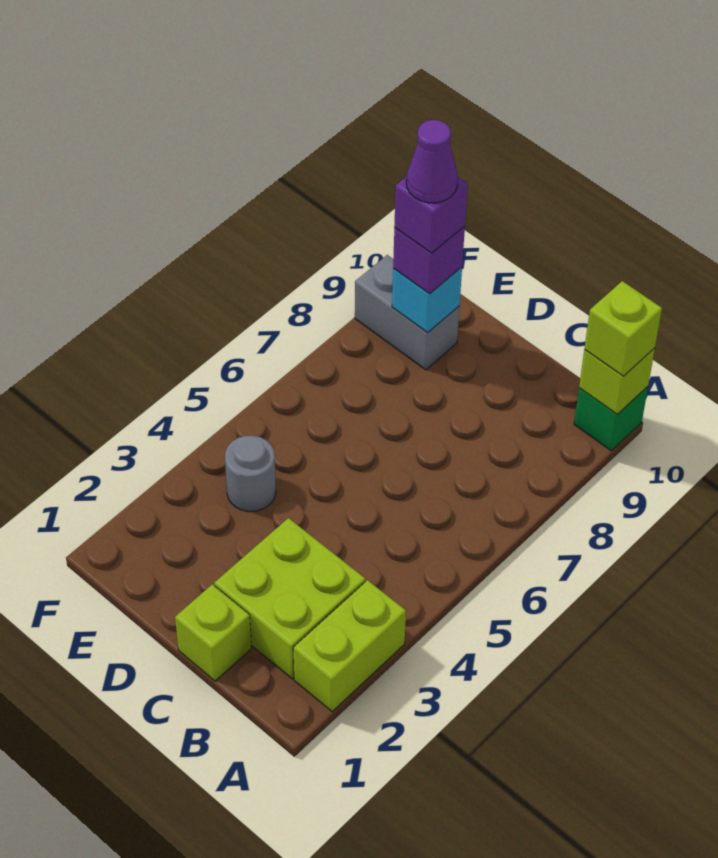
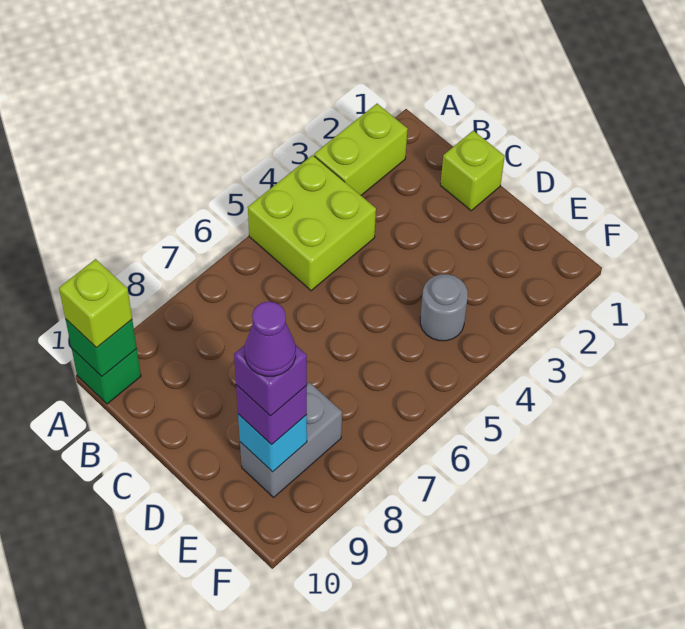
lime 1x1 brick [579,348,655,414] -> green 1x1 brick [65,319,137,376]
lime 2x2 brick [214,518,365,679] -> lime 2x2 brick moved to [248,155,376,291]
grey 1x2 brick [355,255,460,370] -> grey 1x2 brick turned to [240,382,342,497]

